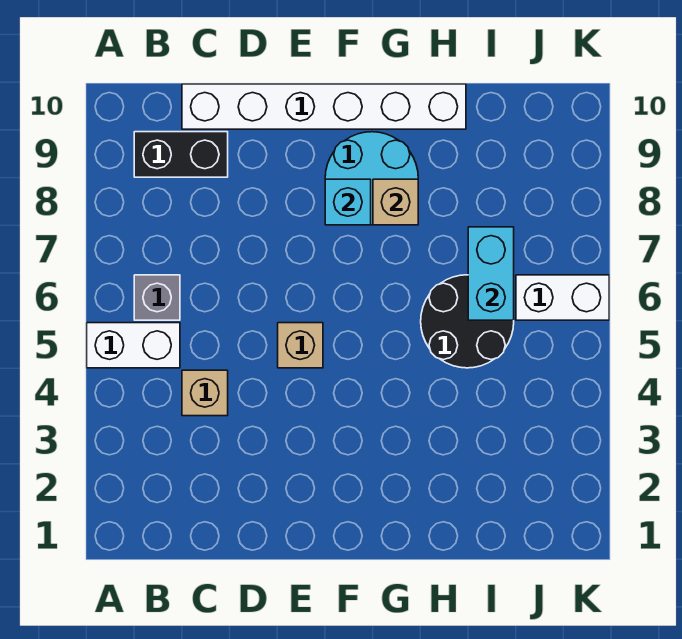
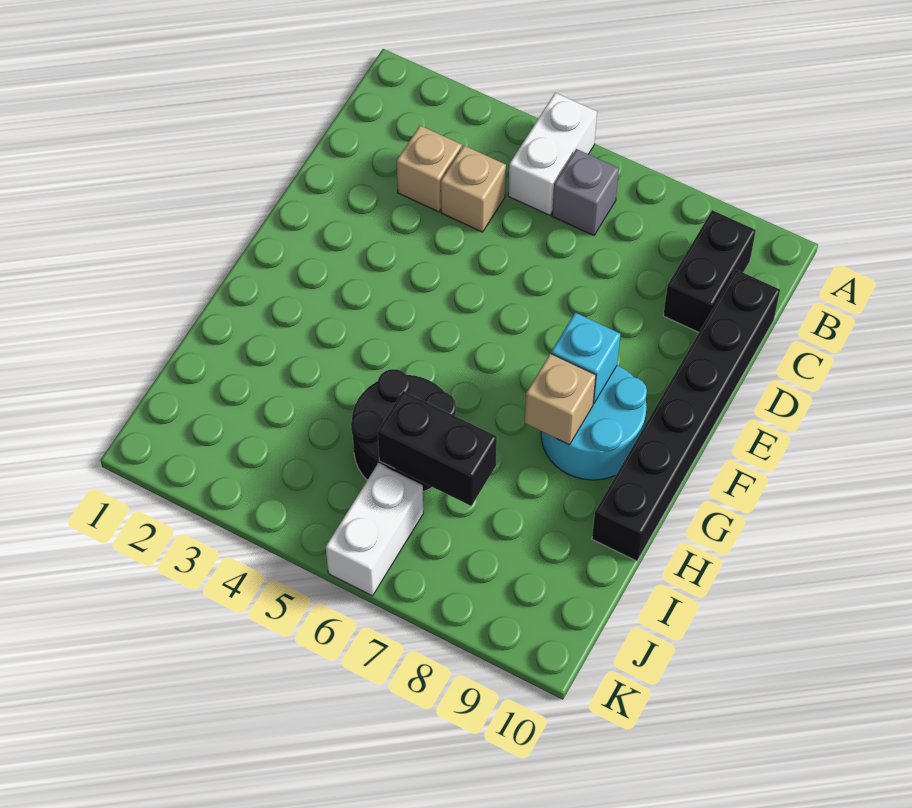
white 1x6 brick [182,84,466,129] -> black 1x6 brick [592,270,780,561]
tan 1x1 brick [278,323,323,368] -> tan 1x1 brick moved to [397,126,462,212]
cyan 1x2 brick [468,227,514,320] -> black 1x2 brick [378,391,497,506]

